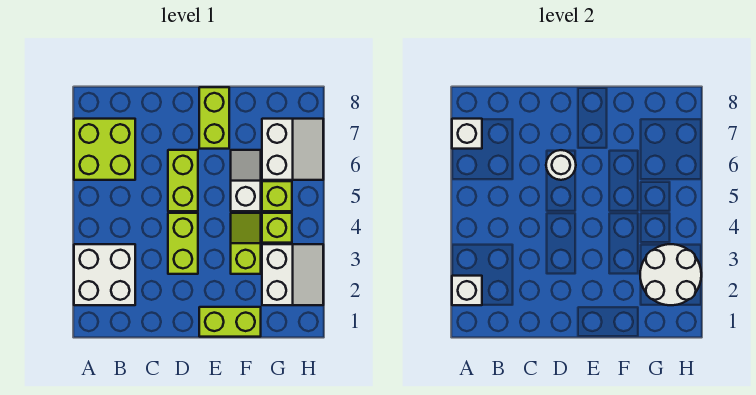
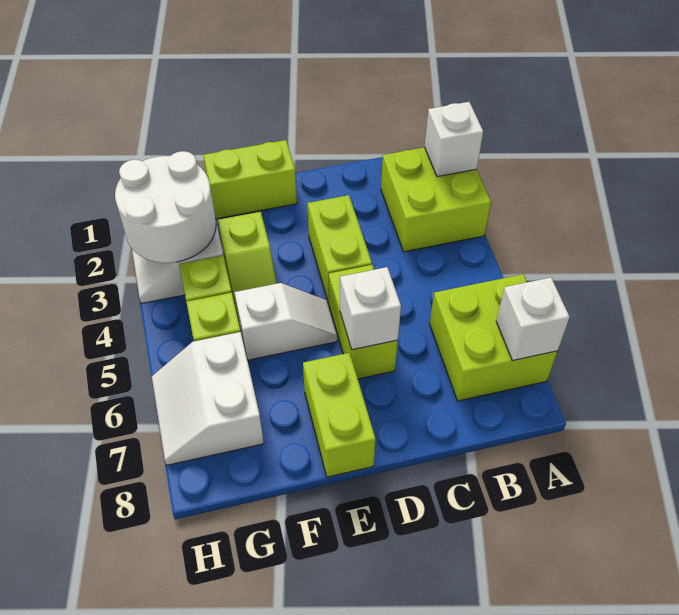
white 2x2 brick [74,244,135,305] -> lime 2x2 brick [381,147,491,252]
white 1x1 round brick [546,150,576,180] -> white 1x1 brick [340,267,401,350]
white 1x2 slope [231,150,261,211] -> white 1x2 slope turned to [234,283,337,360]

